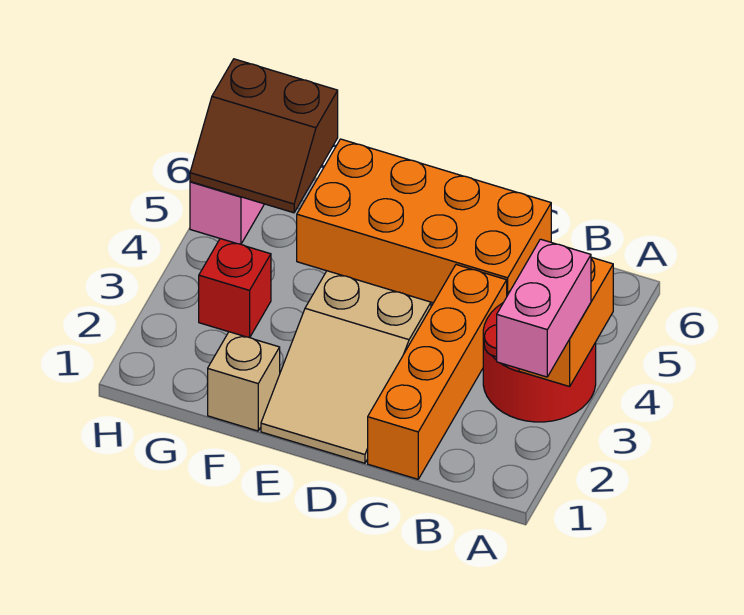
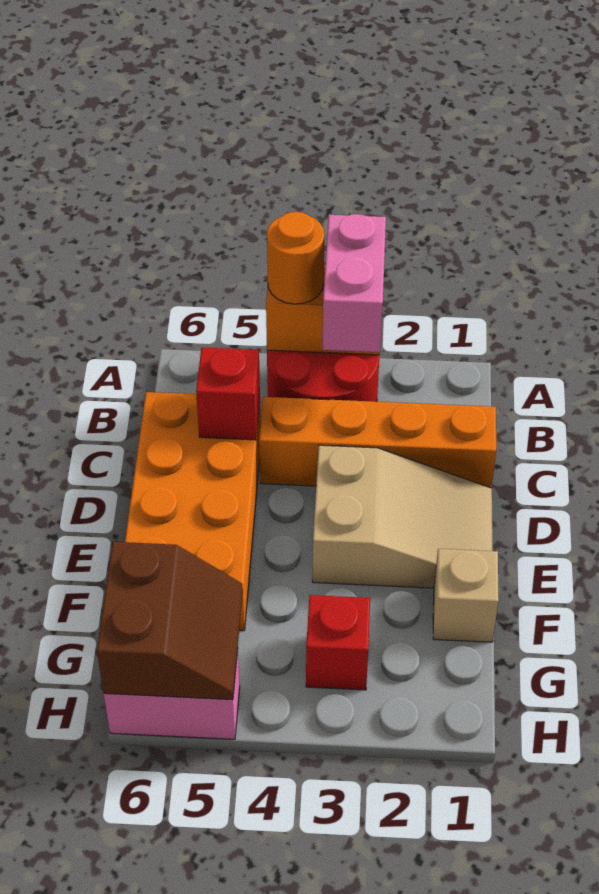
pink 1x2 brick [497,239,591,377] -> pink 1x2 brick turned to [322,214,386,352]
none -> orange 1x1 round brick [267,212,325,304]
none -> red 1x1 brick [196,348,260,440]

